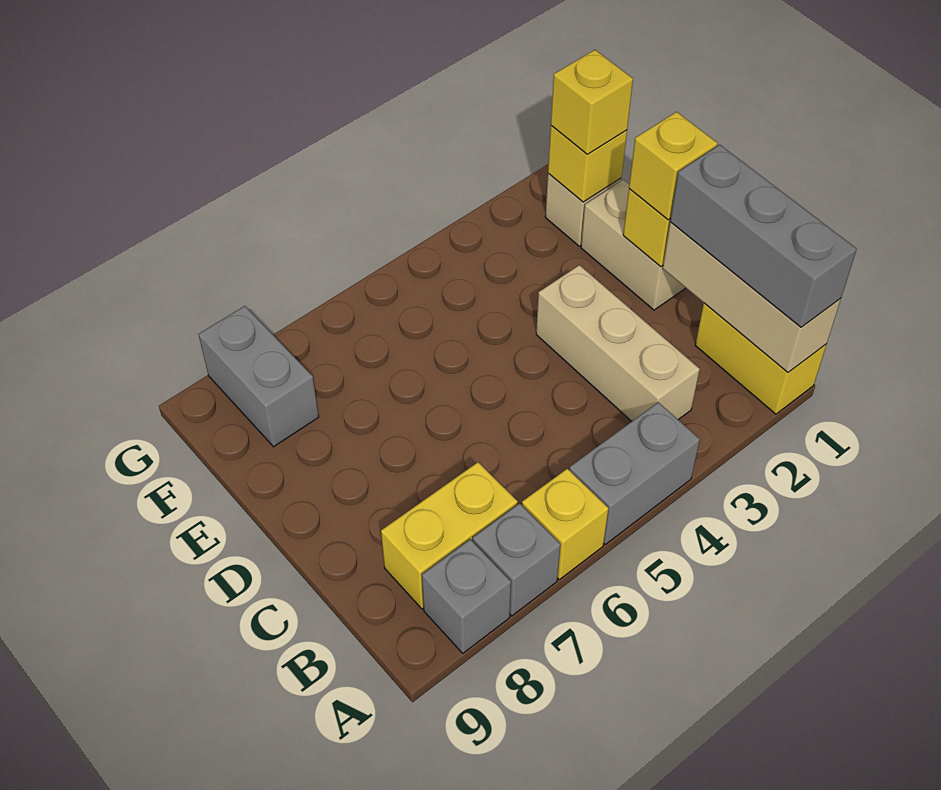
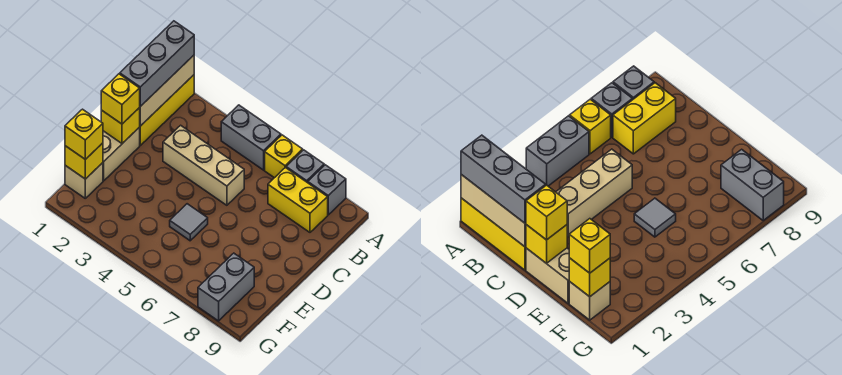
yellow 1x2 brick [695,303,827,414] -> yellow 1x3 brick [139,75,194,145]
tan 1x3 brick [536,265,700,421] -> tan 1x3 brick turned to [163,125,244,205]
none -> grey 1x1 tile [170,204,208,241]

